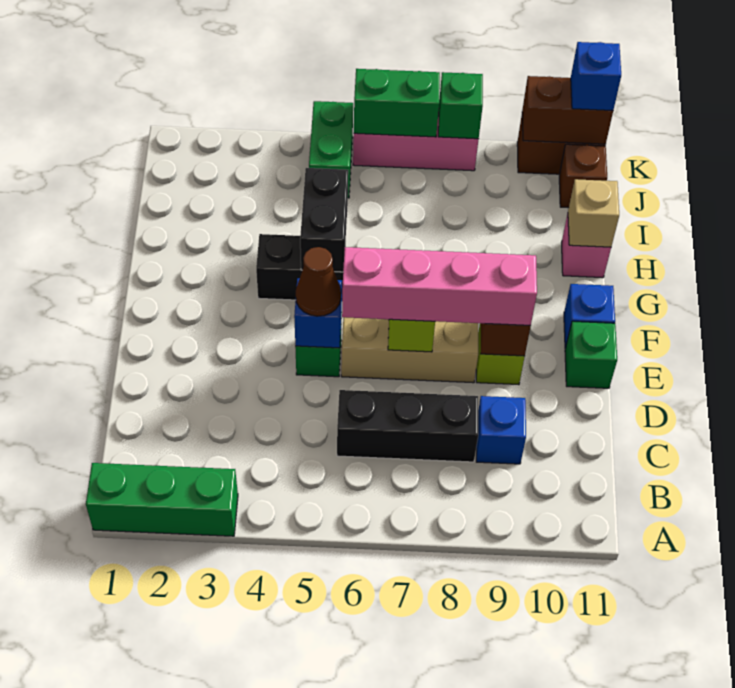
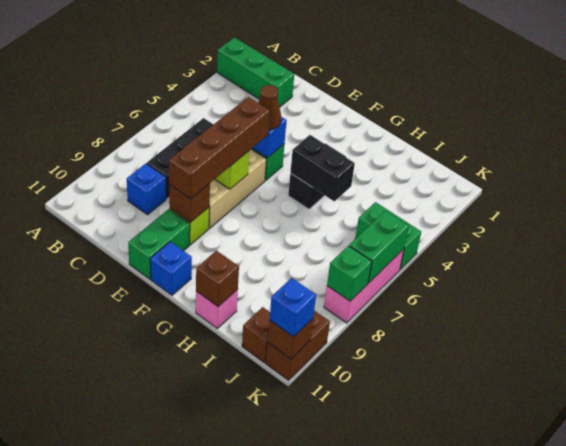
green 1x3 brick [86,463,238,536] -> green 1x3 brick turned to [217,38,294,107]
pink 1x4 brick [342,247,537,325] -> brown 1x4 brick [169,97,270,199]
green 1x1 brick [565,321,617,388] -> green 1x2 brick [128,209,190,279]
tan 1x1 brick [568,179,619,247] -> brown 1x1 brick [196,251,239,307]
brown 1x2 brick [522,76,613,144] -> brown 1x1 brick [268,319,313,359]

